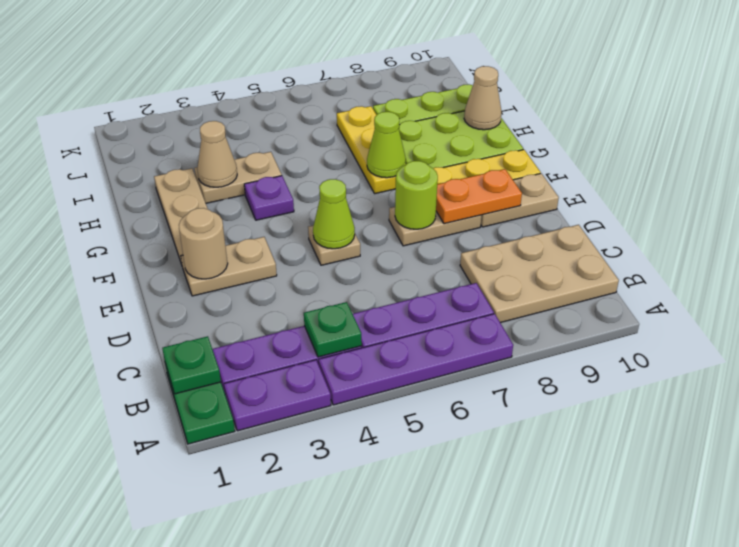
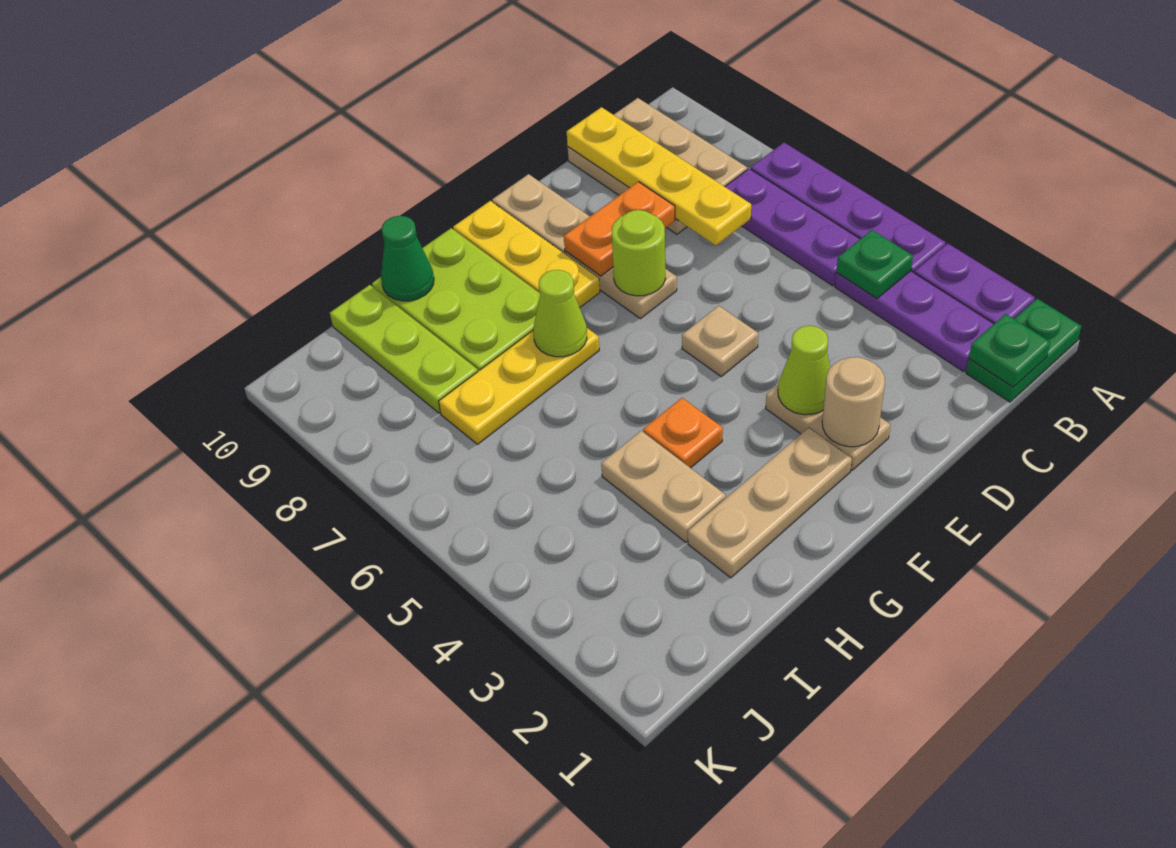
none -> yellow 1x4 plate [567,107,751,245]
lime 1x1 cone [313,179,355,249] -> lime 1x1 cone moved to [778,326,830,415]
orange 1x2 plate [436,169,522,224] -> orange 1x2 plate turned to [564,182,675,276]
purple 1x1 plate [244,176,294,220] -> orange 1x1 plate [643,398,723,468]
tan 1x1 cone [197,121,237,187] -> none
tan 1x1 cone [464,66,502,130] -> green 1x1 cone [381,216,434,301]

